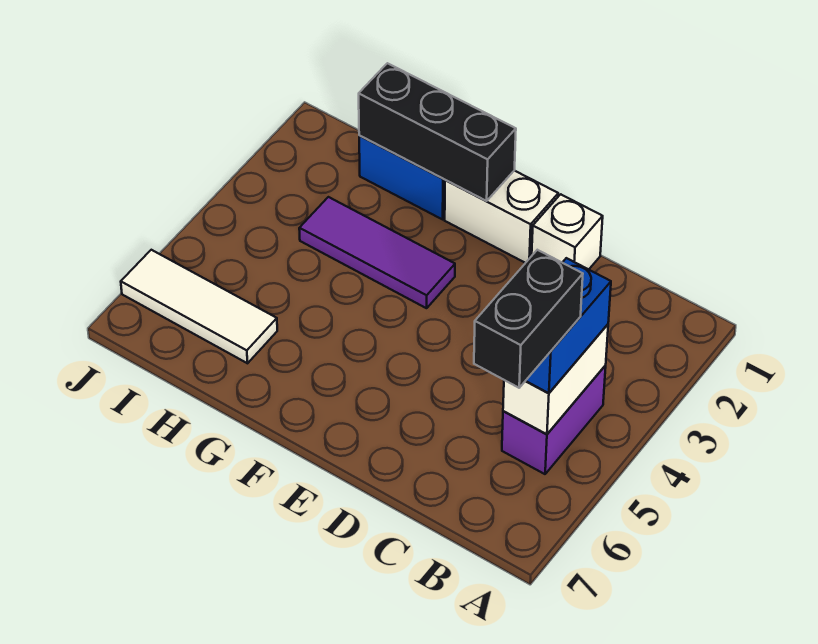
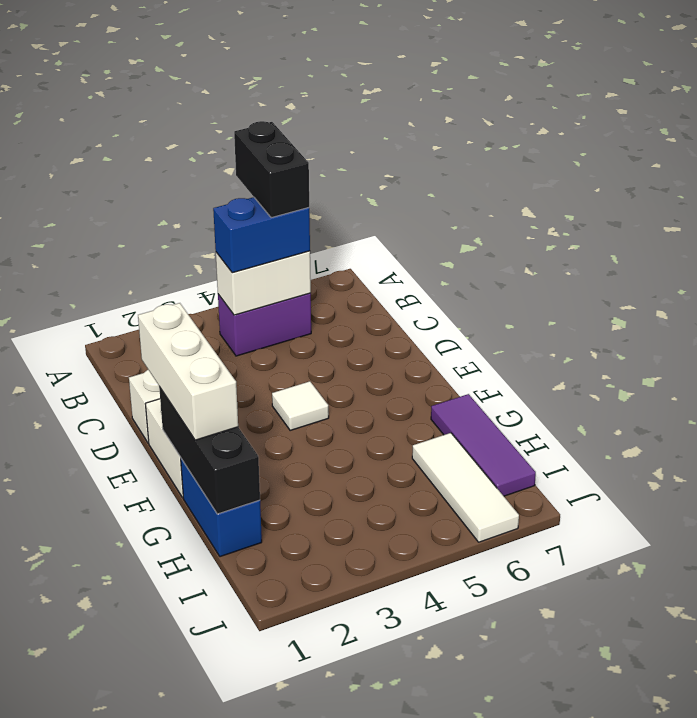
black 1x2 brick [474,250,583,388] -> black 1x2 brick turned to [234,121,309,218]
none -> white 1x3 brick [138,303,238,440]
none -> white 1x1 tile [272,381,329,431]
purple 1x3 tile [299,197,455,308] -> purple 1x3 tile moved to [431,394,536,496]

